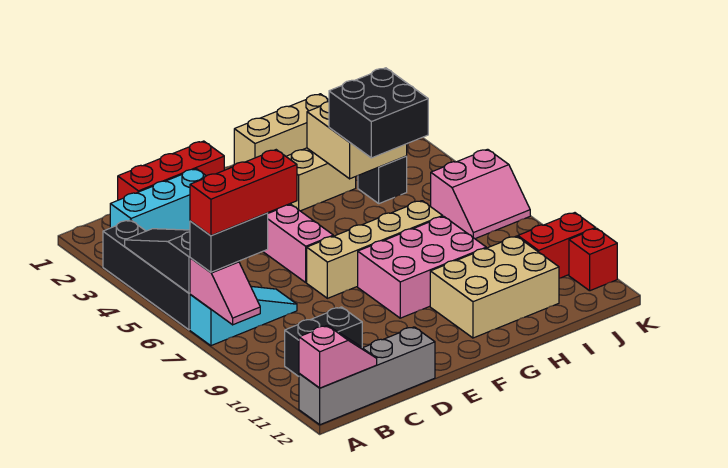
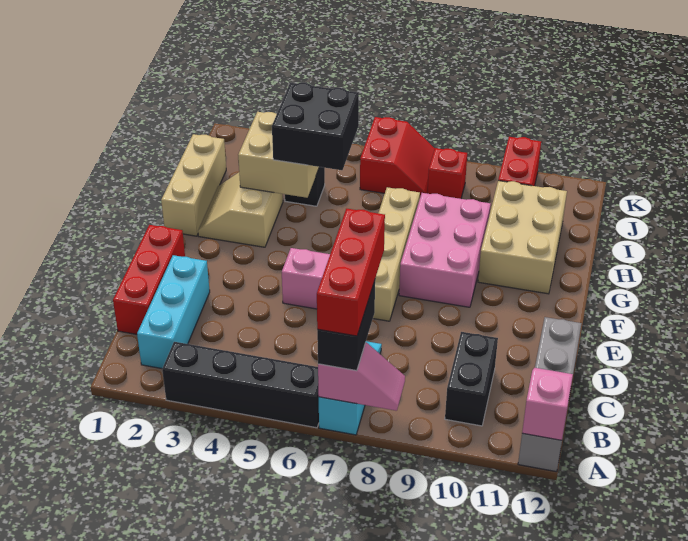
black 1x3 slope [125,229,190,293] -> none
pink 2x2 slope [431,149,530,239] -> red 2x2 slope [360,117,435,197]
red 1x1 brick [569,228,617,291] -> red 1x1 brick moved to [427,148,467,199]

